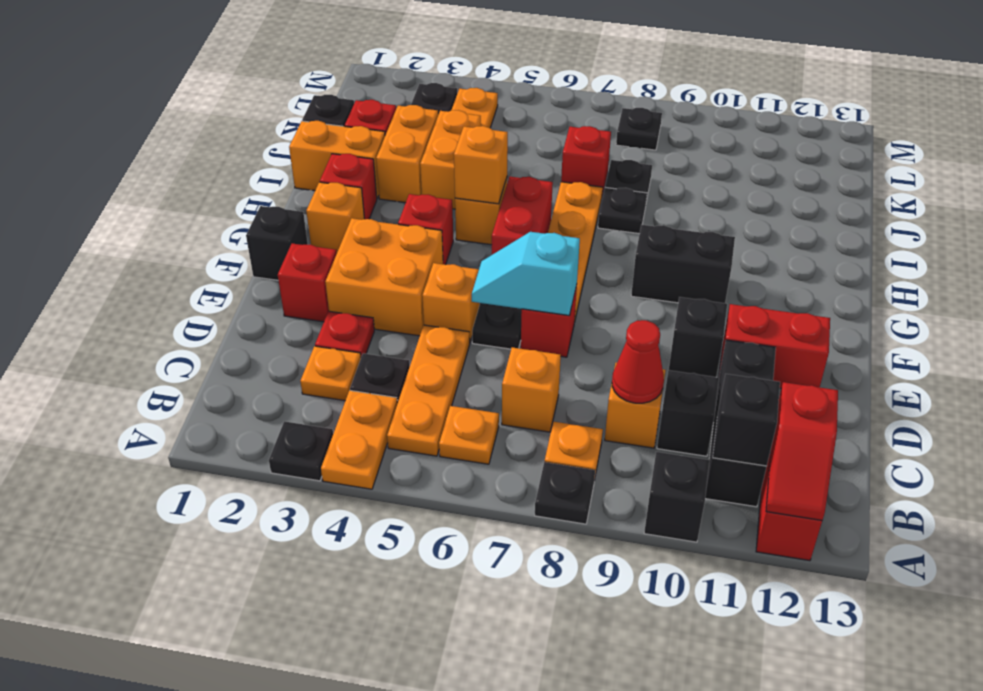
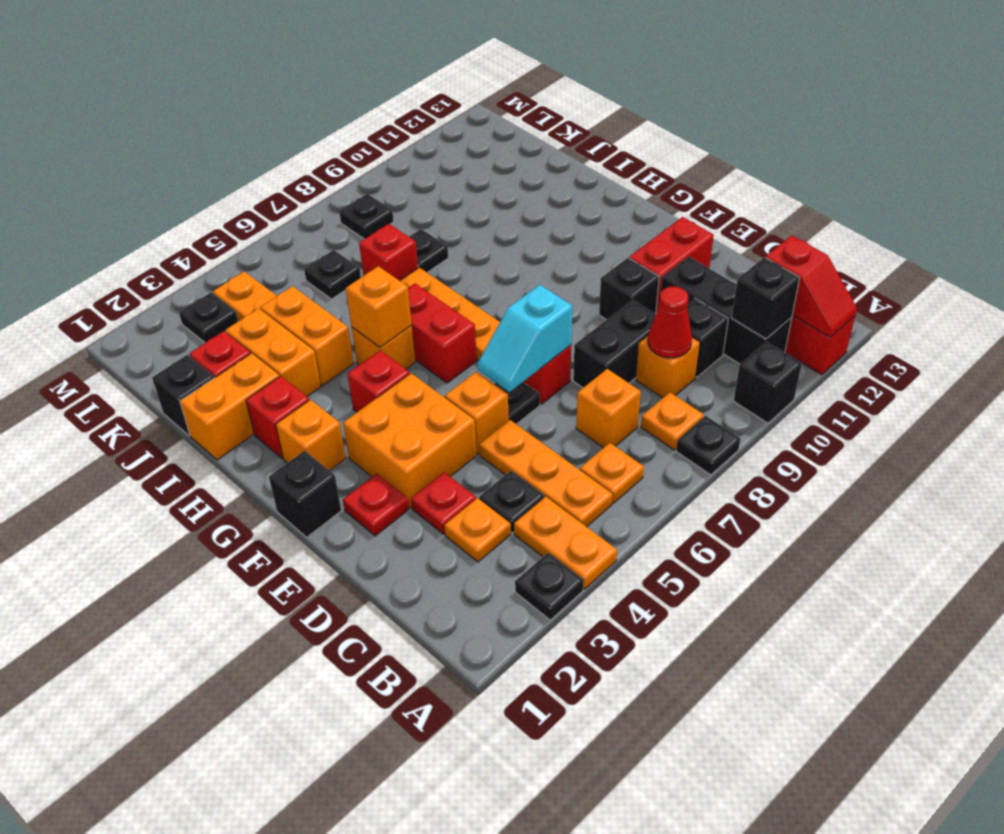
red 1x1 brick [278,244,337,322] -> red 1x1 plate [343,474,409,536]
black 1x2 brick [631,225,735,303] -> black 1x2 brick moved to [573,300,656,388]
black 1x1 plate [598,187,647,234] -> black 1x1 plate moved to [304,250,361,299]

